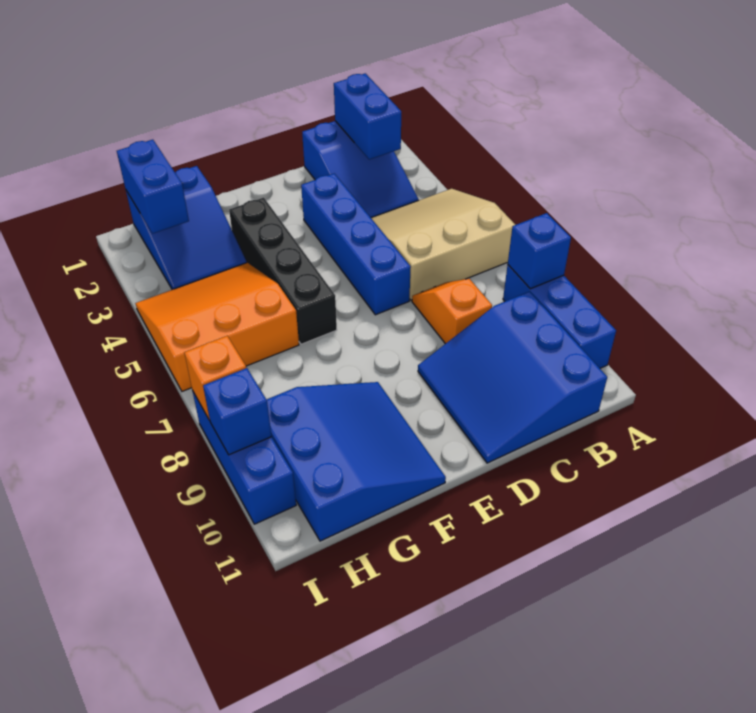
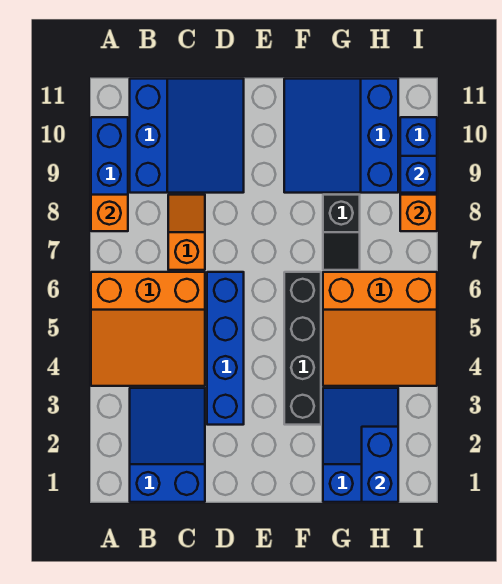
tan 3x3 slope [371,189,515,301] -> orange 3x3 slope [91,272,205,386]
blue 1x1 brick [508,213,571,289] -> orange 1x1 brick [91,195,128,231]
blue 1x2 brick [334,73,401,160] -> none
orange 1x2 slope [412,279,492,344] -> orange 1x2 slope turned to [168,195,205,270]
none -> black 1x2 slope [323,195,360,270]

